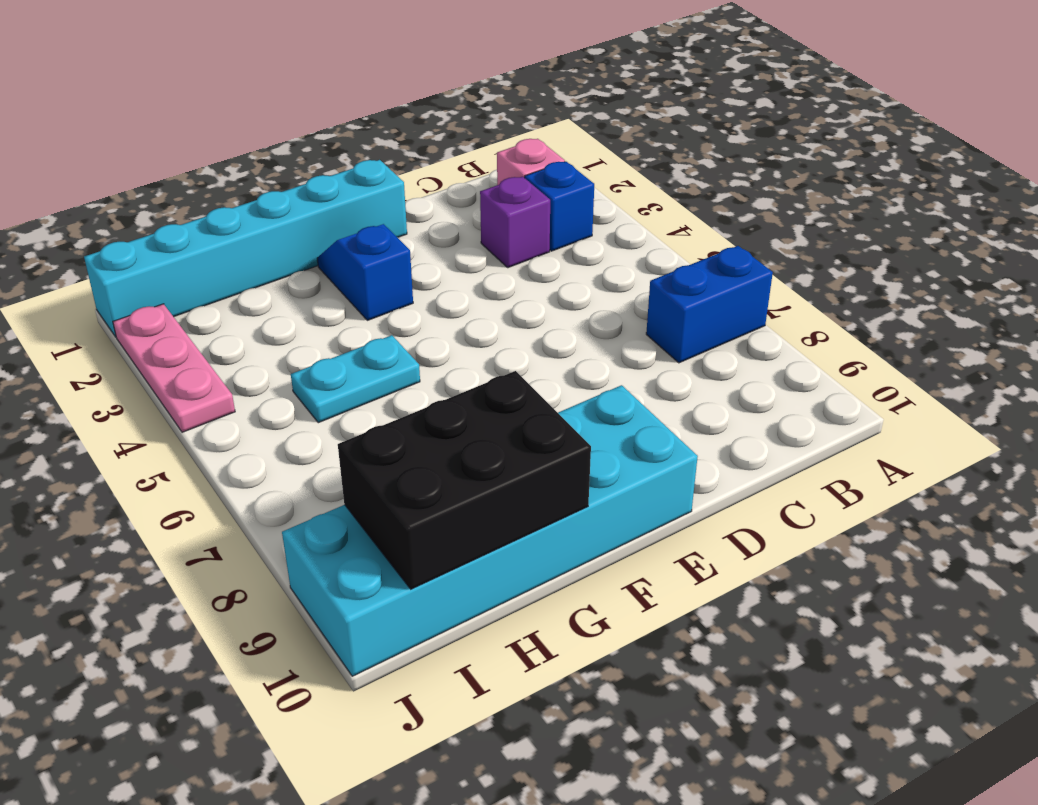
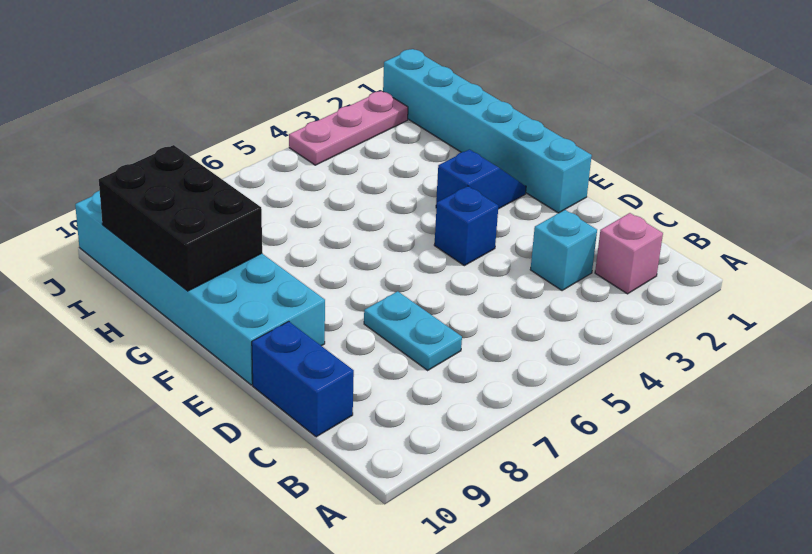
blue 1x2 brick [646,246,773,363] -> blue 1x2 brick moved to [252,321,354,437]
blue 1x1 brick [525,162,594,251] -> blue 1x1 brick moved to [434,186,498,266]
purple 1x1 brick [480,177,550,268] -> cyan 1x1 brick [530,210,597,291]
cyan 1x2 plate [291,335,420,423] -> cyan 1x2 plate moved to [364,291,462,370]

